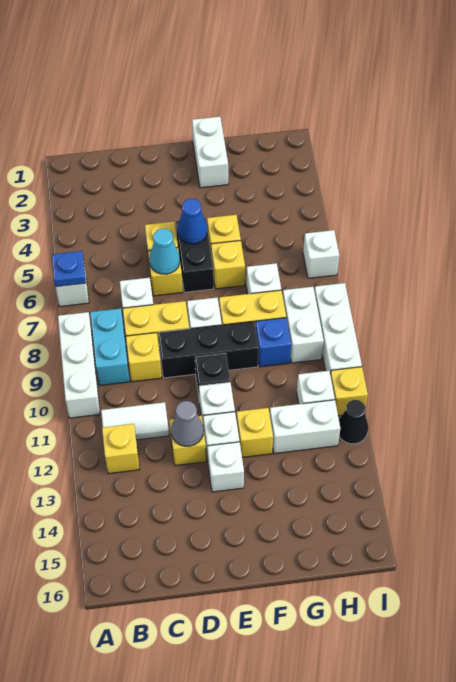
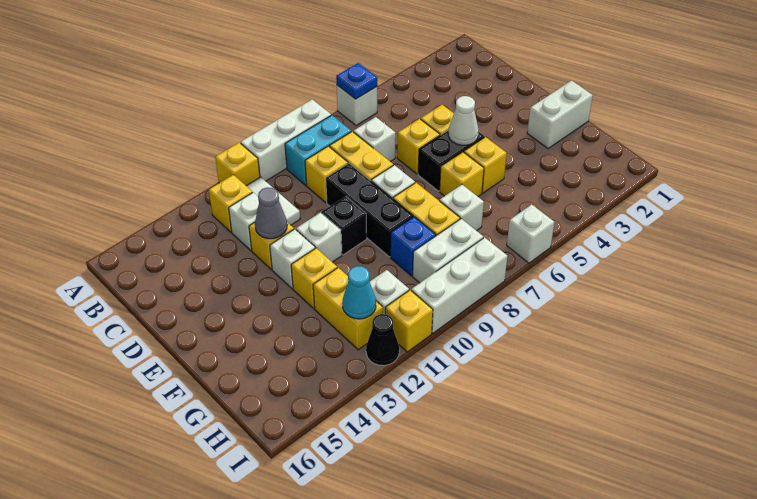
none -> yellow 1x1 brick [215,143,260,186]
cyan 1x1 cone [149,229,180,274] -> cyan 1x1 cone moved to [342,266,376,319]
blue 1x1 cone [178,198,207,244] -> white 1x1 cone [448,96,478,145]
white 1x1 brick [207,442,244,492] -> white 1x1 brick moved to [229,192,259,251]
white 1x2 brick [270,400,340,454] -> yellow 1x2 brick [313,268,383,350]

